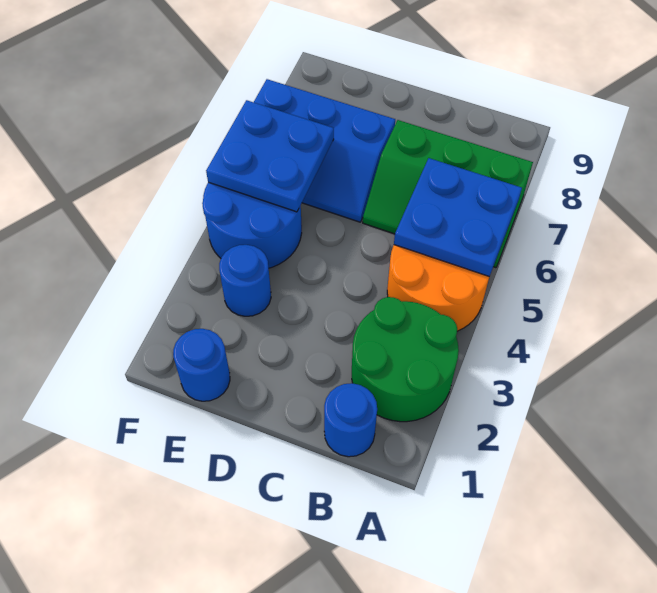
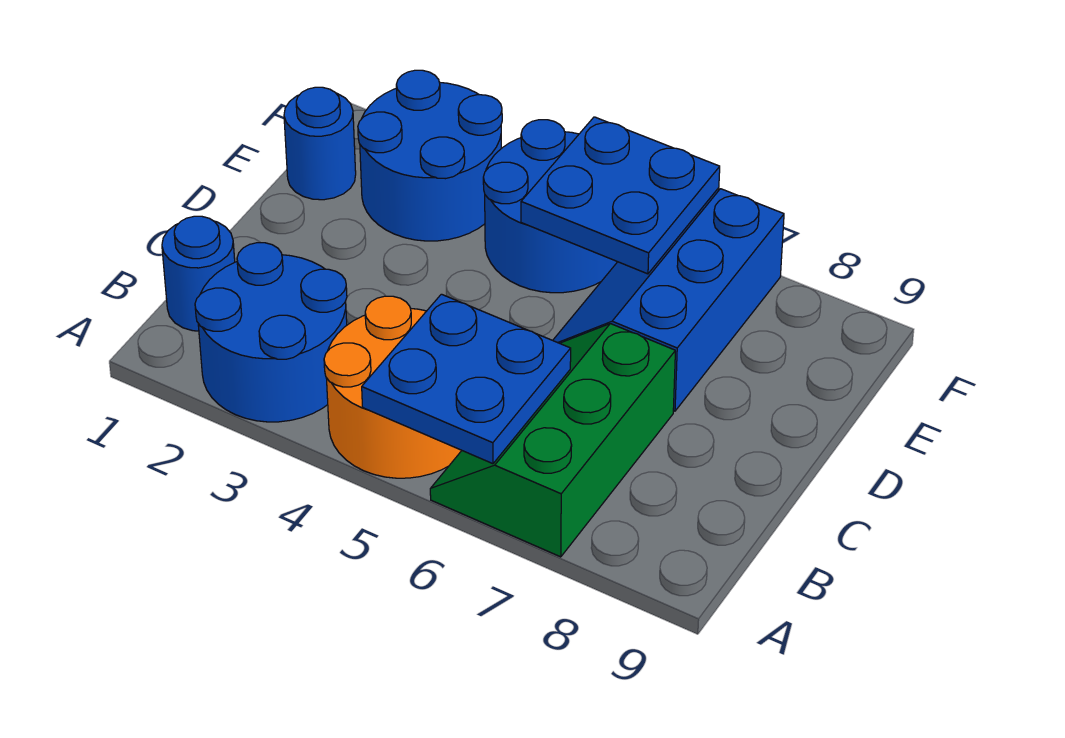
green 2x2 round brick [352,297,459,422] -> blue 2x2 round brick [195,243,347,422]
blue 1x1 round brick [219,245,271,316] -> blue 2x2 round brick [358,70,502,241]

